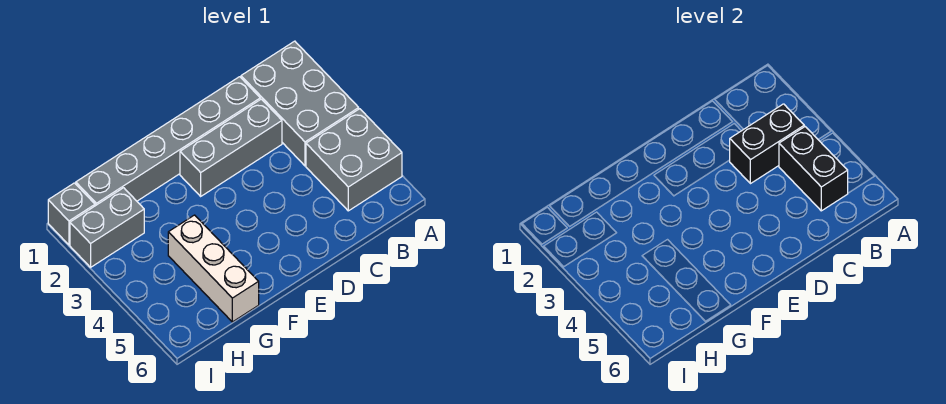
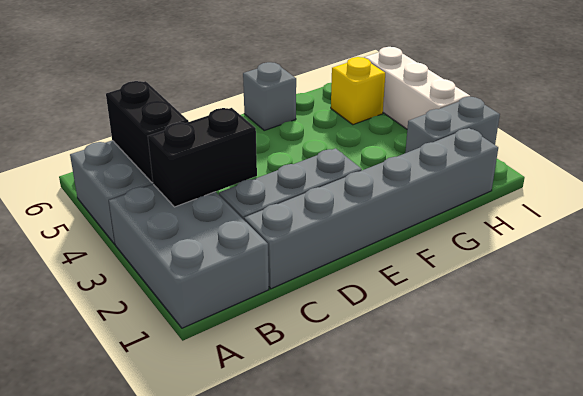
white 1x3 brick [168,215,259,322] -> white 1x3 brick moved to [364,47,470,129]
none -> yellow 1x1 brick [331,57,385,125]
grey 1x1 brick [48,183,95,245] -> grey 1x1 brick moved to [243,62,296,130]

